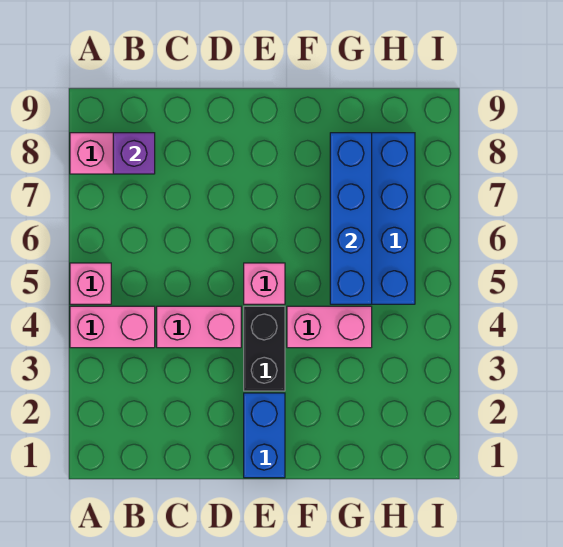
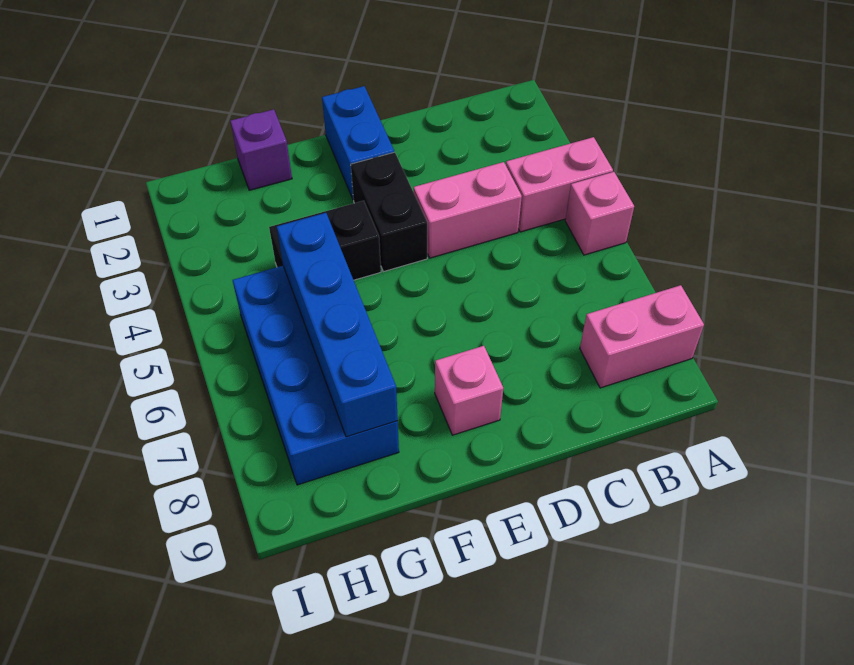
purple 1x1 brick [113,133,155,174] -> purple 1x1 brick moved to [230,109,292,190]
pink 1x1 brick [244,263,285,304] -> pink 1x1 brick moved to [435,346,503,435]
pink 1x2 brick [287,306,372,348] -> black 1x2 brick [269,201,381,280]

